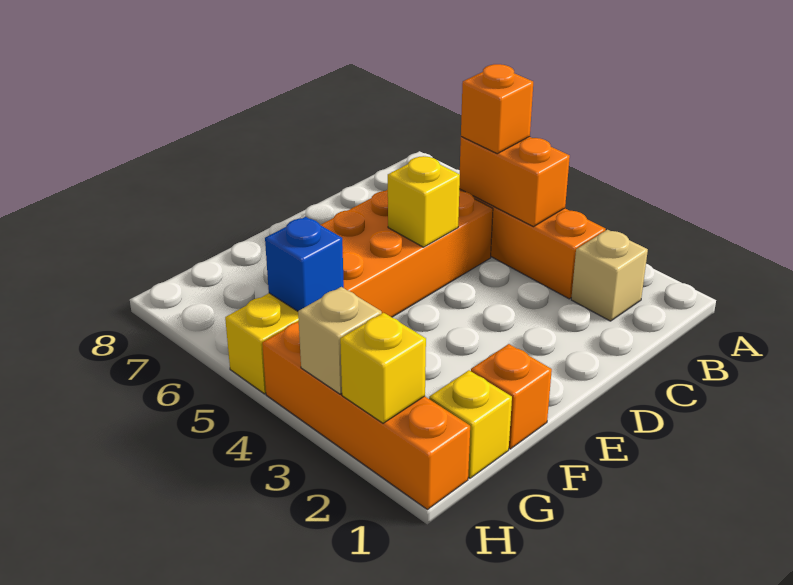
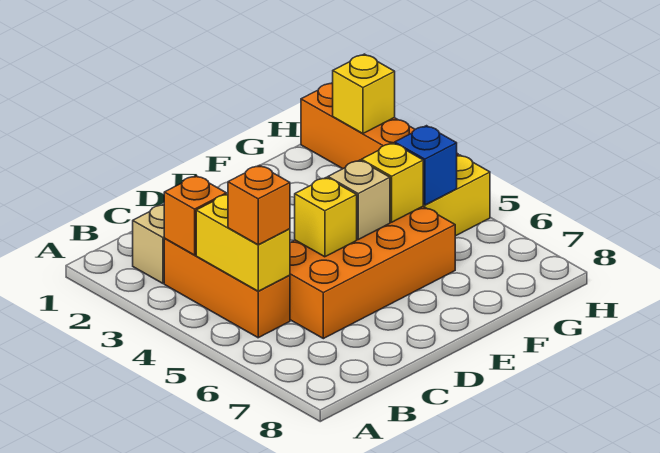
orange 1x2 brick [459,137,570,227] -> yellow 1x2 brick [196,194,290,291]
orange 1x1 brick [471,344,552,449] -> orange 1x1 brick moved to [164,176,226,255]
yellow 1x1 brick [429,370,512,478] -> yellow 1x1 brick moved to [361,143,423,222]
tan 1x1 brick [298,287,382,394] -> tan 1x1 brick moved to [328,160,390,239]

